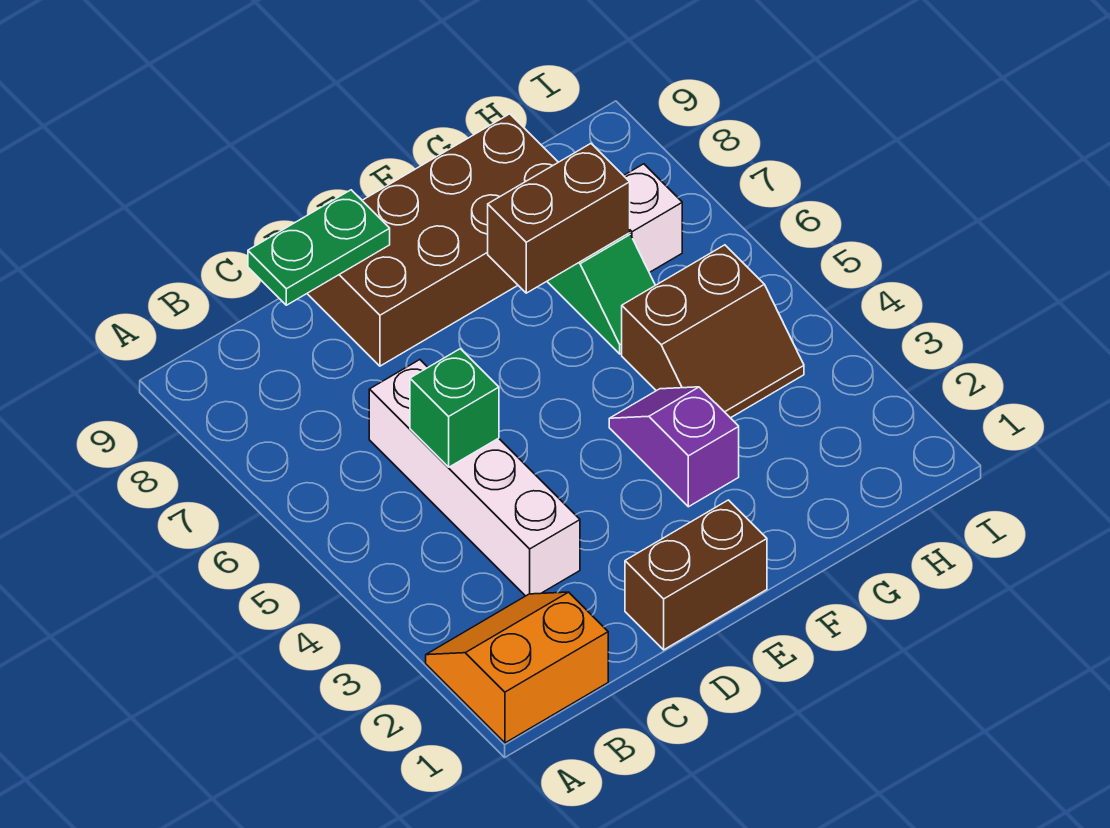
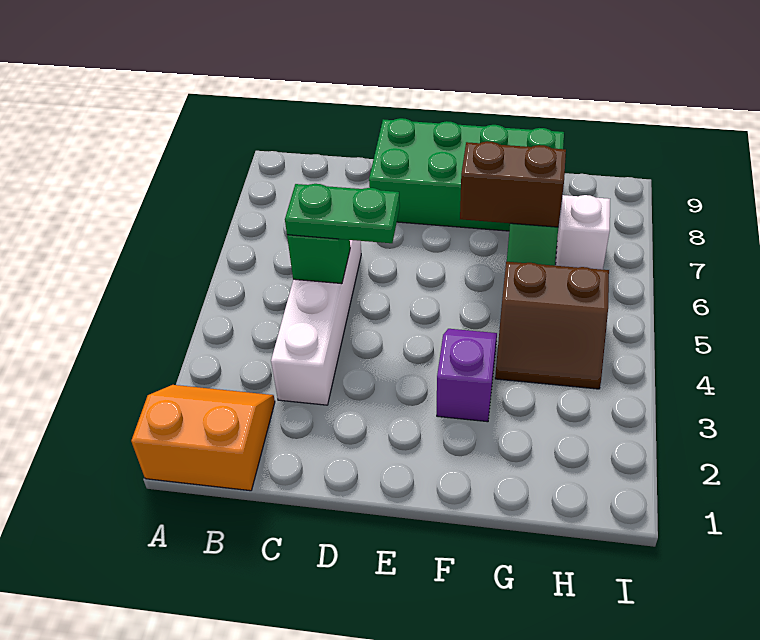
green 1x2 plate [248,190,390,305] -> green 1x2 plate moved to [285,184,400,243]
brown 1x2 brick [625,500,767,650] -> none
brown 2x4 brick [307,114,558,366] -> green 2x4 brick [369,118,564,231]

